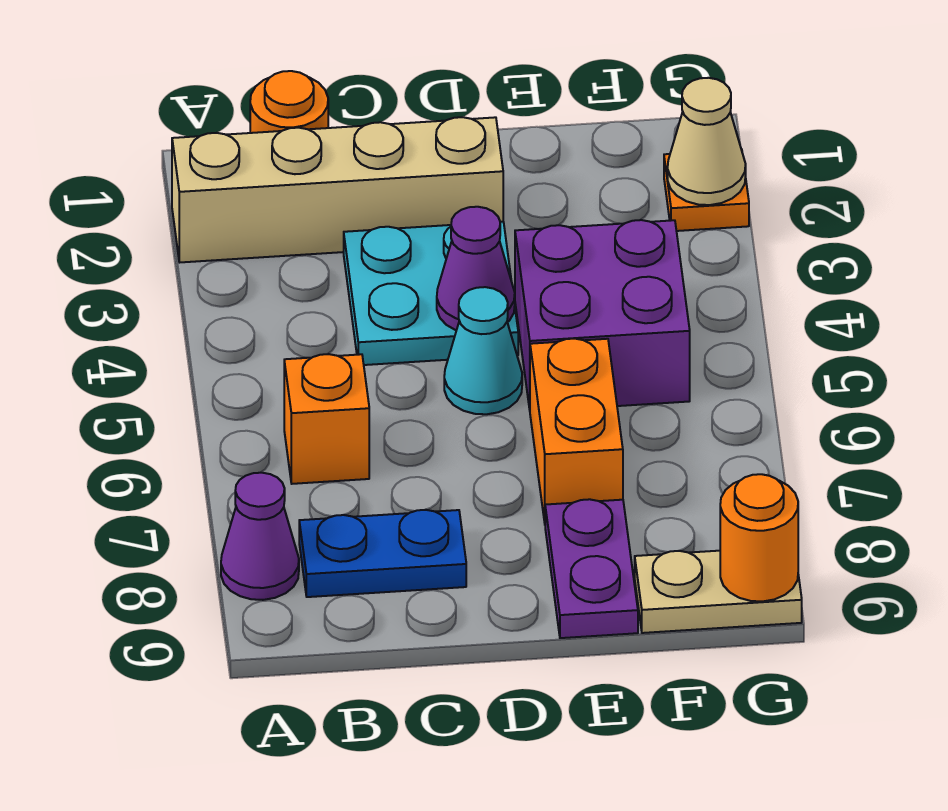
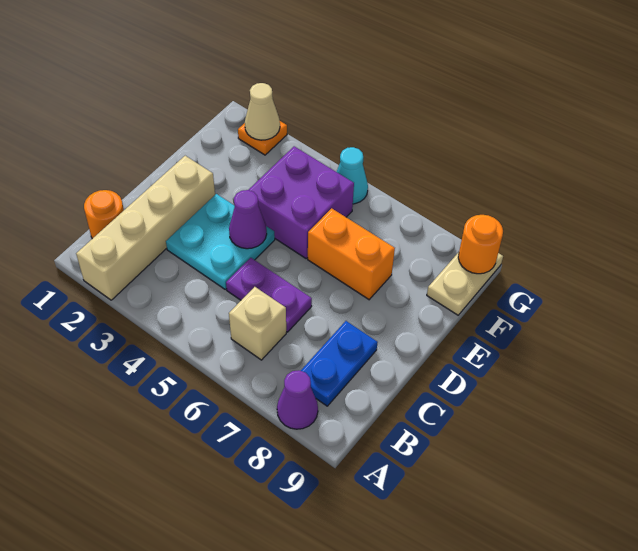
orange 1x1 brick [284,354,369,484] -> tan 1x1 brick [229,287,286,360]
cyan 1x1 cone [444,287,522,414] -> cyan 1x1 cone moved to [337,147,368,204]
purple 1x2 plate [545,499,638,638] -> purple 1x2 plate moved to [226,258,312,332]

